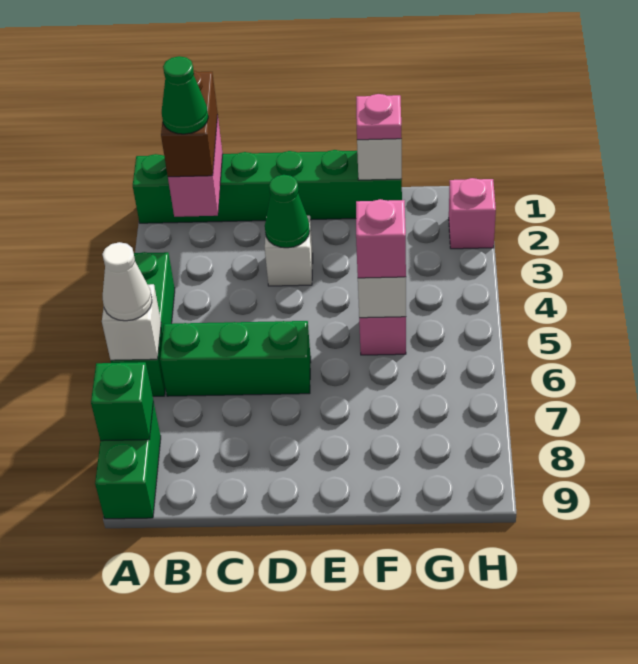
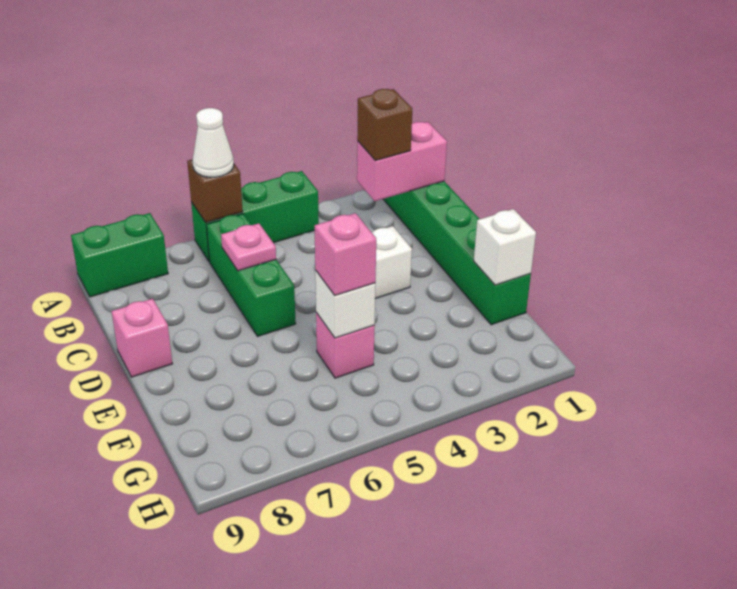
white 1x1 brick [102,284,161,360] -> brown 1x1 brick [187,159,243,223]
green 1x1 brick [91,362,153,441] -> none
brown 1x2 brick [161,71,218,177] -> brown 1x1 brick [357,89,412,161]
green 1x1 cone [162,56,208,134] -> none
green 1x1 cone [265,175,310,248] -> none
pink 1x1 plate [356,94,402,140] -> pink 1x1 plate moved to [221,223,276,271]
pink 1x1 brick [449,178,496,249] -> pink 1x1 brick moved to [112,299,172,377]

